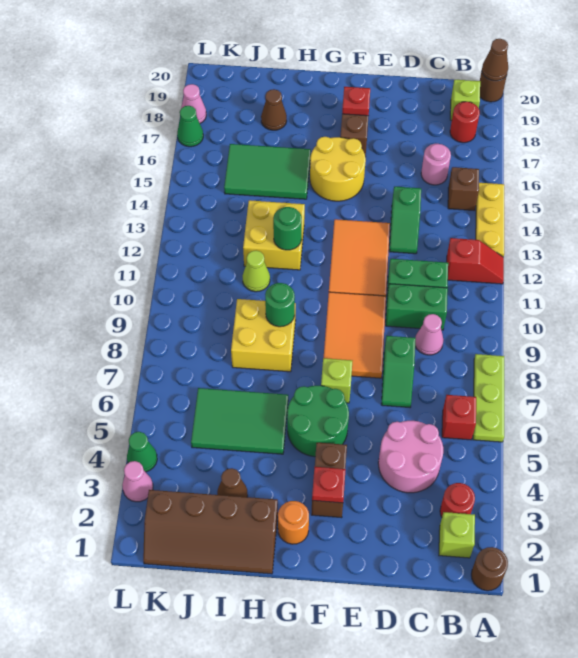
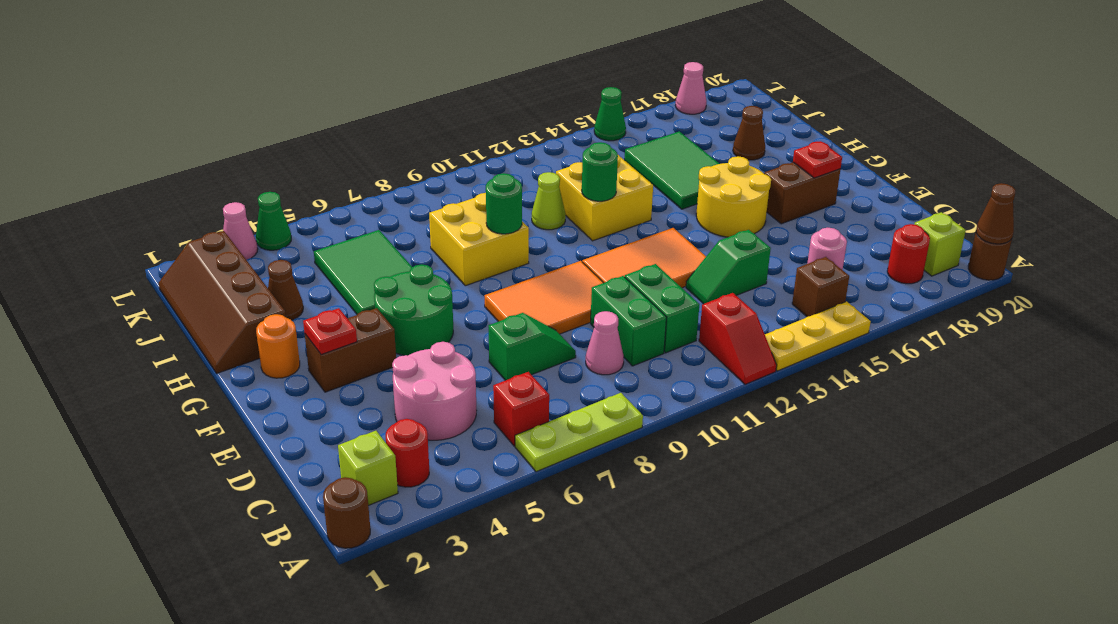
green 1x2 slope [381,336,416,407] -> green 1x2 slope turned to [489,313,576,380]
lime 1x1 brick [321,358,352,403] -> none
green 1x1 cone [177,106,203,147] -> green 1x1 cone moved to [594,87,626,141]

